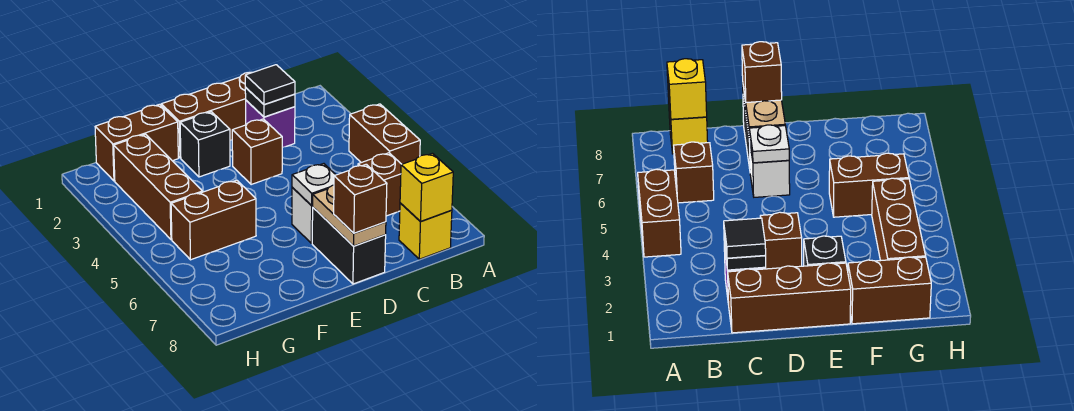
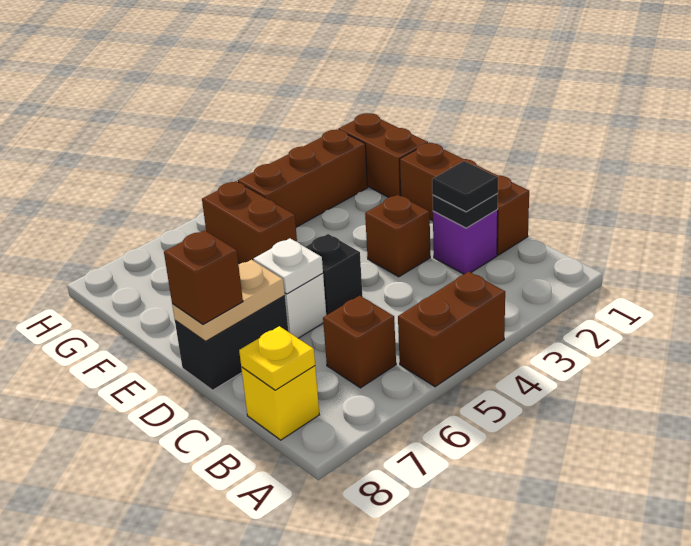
yellow 1x1 brick [400,153,453,221] -> yellow 1x1 plate [239,326,315,390]
black 1x1 brick [180,112,230,177] -> black 1x1 brick moved to [306,234,363,315]

